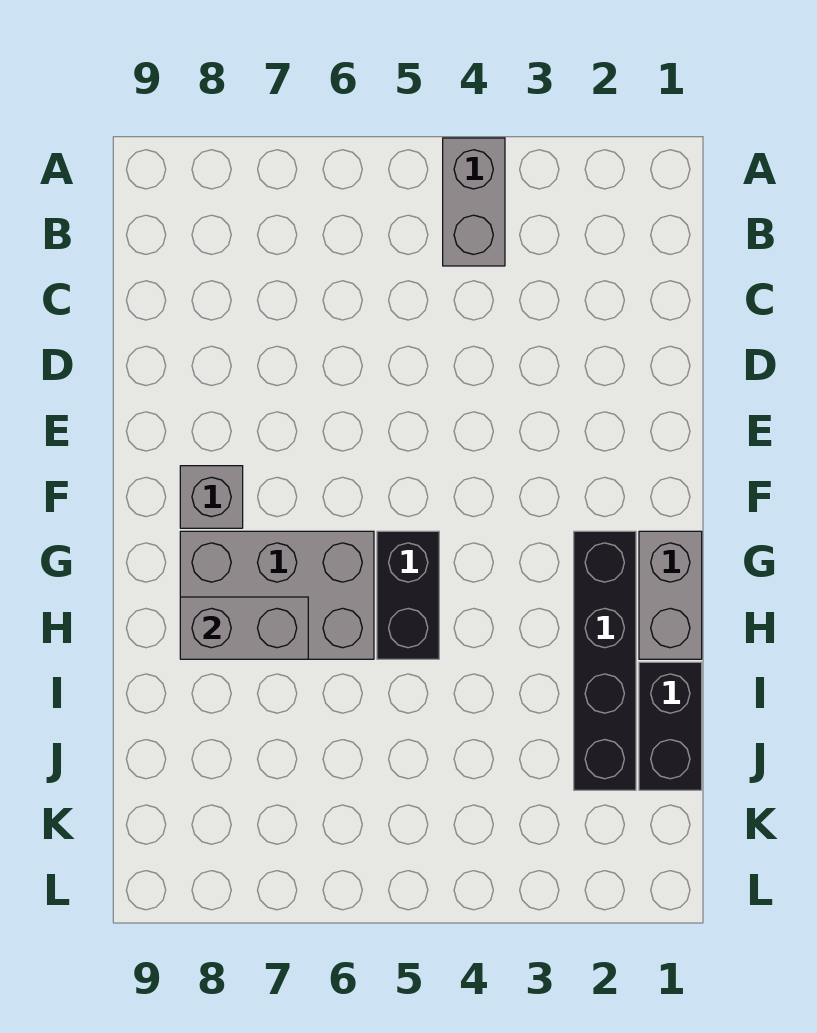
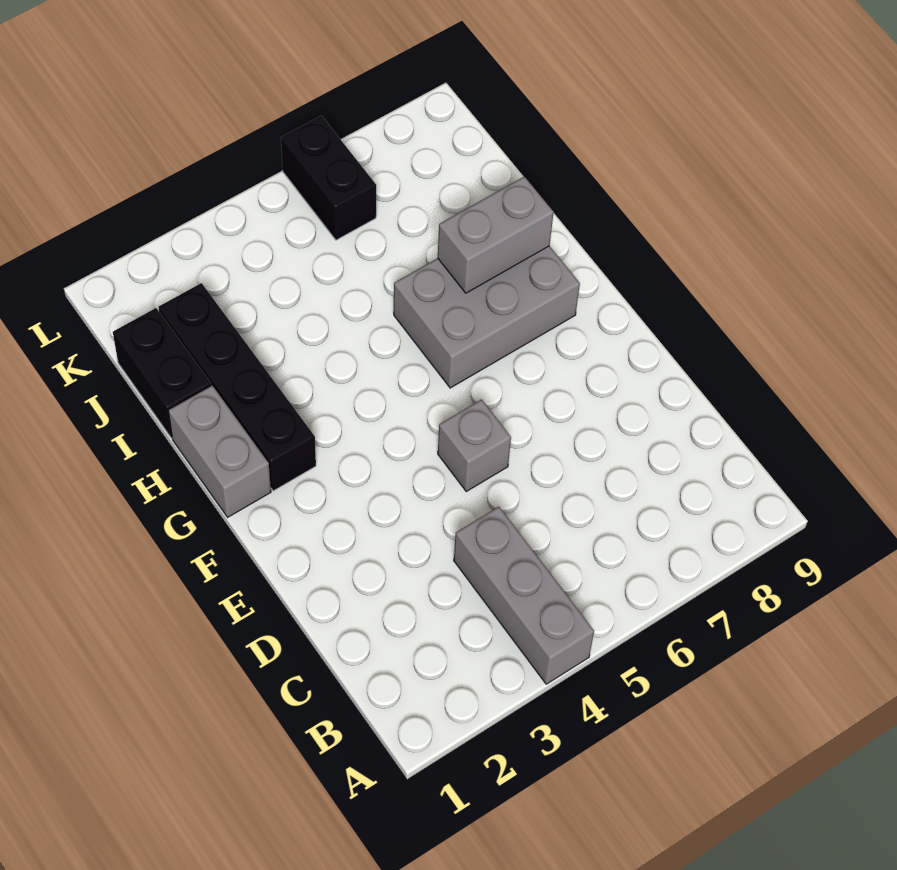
grey 1x2 brick [443,138,505,266] -> grey 1x3 brick [454,507,594,684]
grey 1x1 brick [180,466,243,528] -> grey 1x1 brick moved to [438,399,511,491]
black 1x2 brick [377,531,439,659] -> black 1x2 brick moved to [281,116,376,240]

